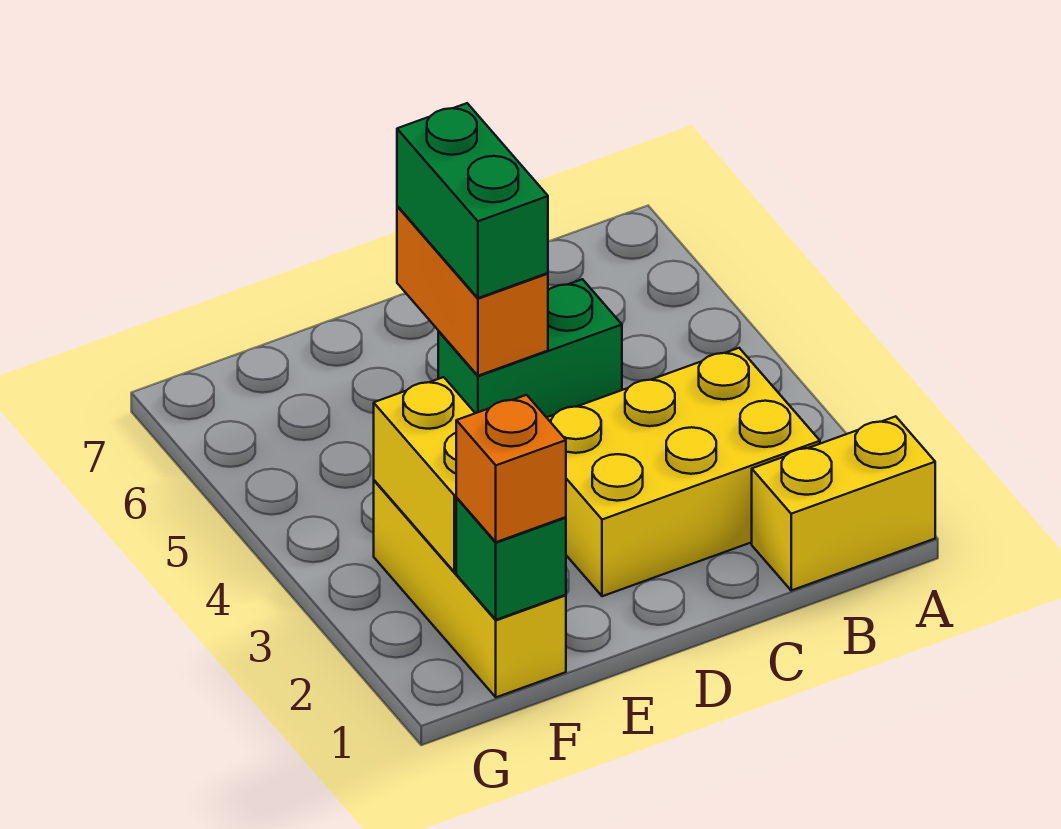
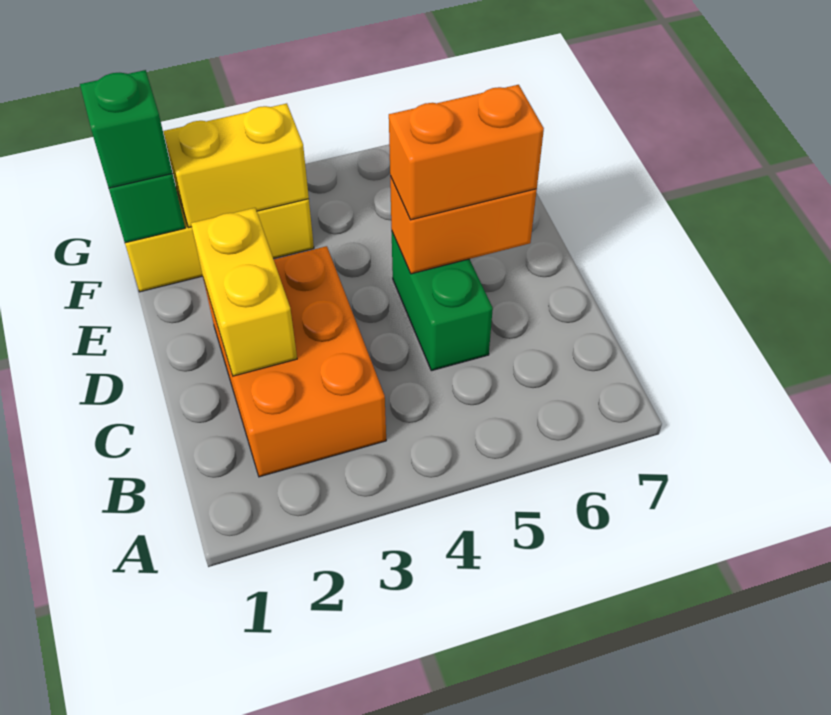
yellow 1x2 brick [752,416,935,590] -> yellow 1x2 brick moved to [191,208,297,376]
yellow 2x3 brick [547,348,820,596] -> orange 2x3 brick [204,246,386,477]
green 1x2 brick [397,103,548,298] -> orange 1x2 brick [389,85,544,220]
orange 1x1 brick [456,395,566,542] -> green 1x1 brick [80,70,173,188]

